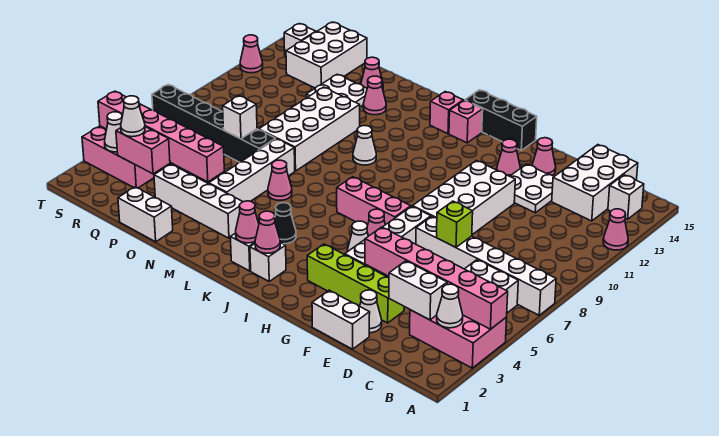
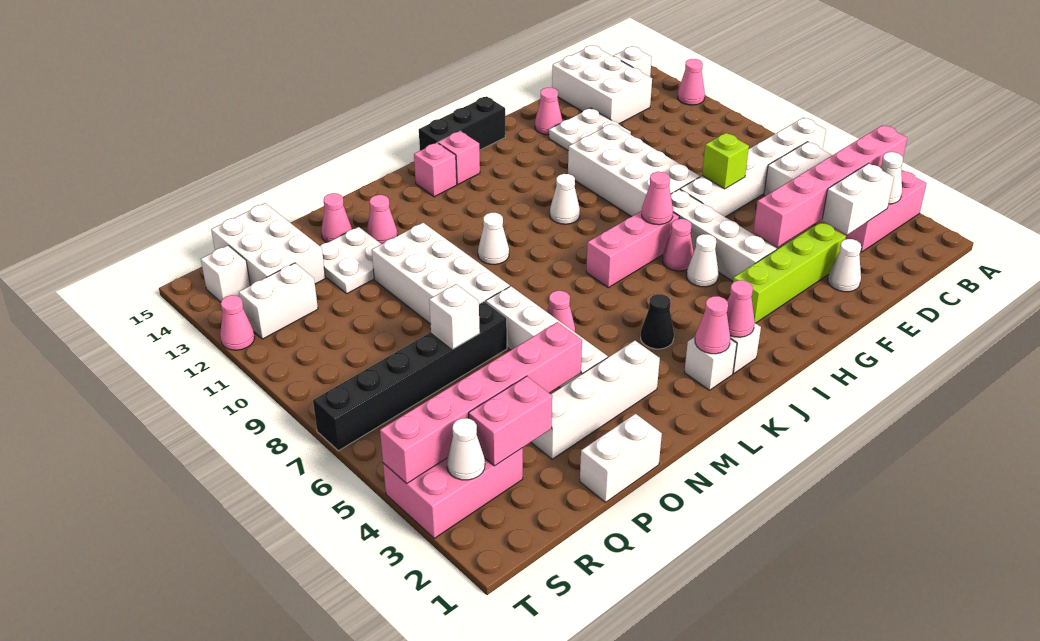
white 1x2 brick [312,290,370,349] -> white 1x2 brick moved to [239,263,318,339]
pink 1x1 cone [497,139,520,176] -> pink 1x1 cone moved to [642,172,673,225]
white 1x1 cone [121,96,145,137] -> white 1x1 cone moved to [550,174,580,224]

